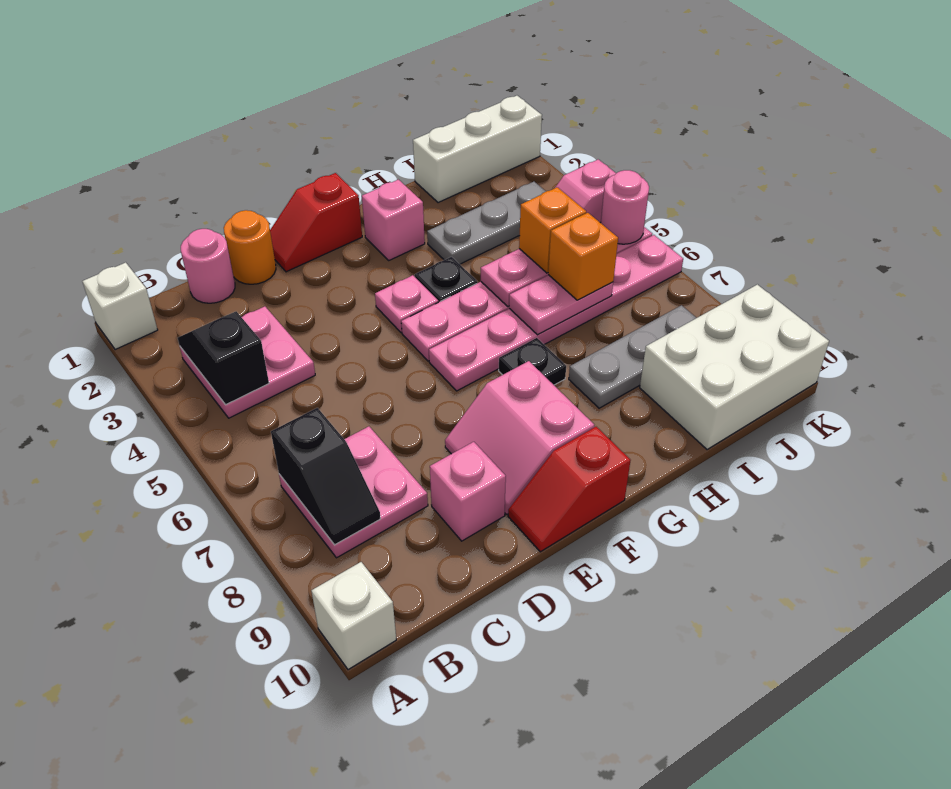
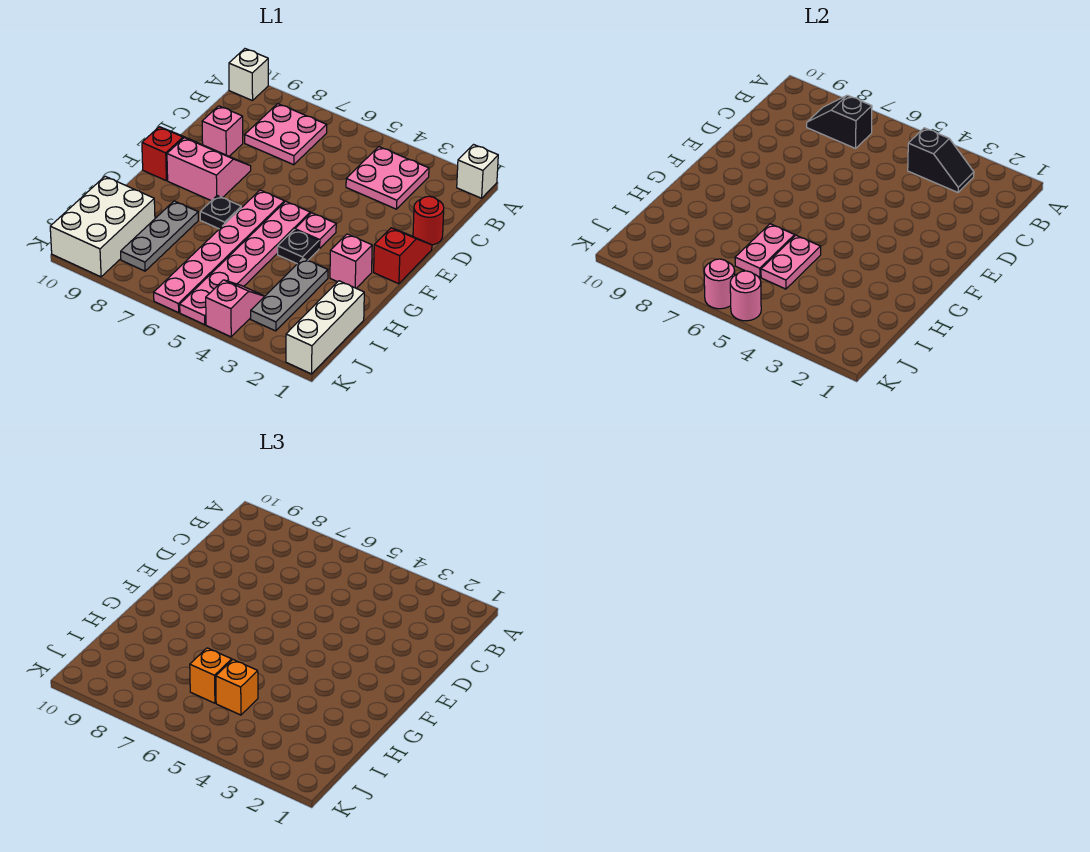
pink 1x1 round brick [181,229,235,303] -> pink 1x1 round brick moved to [704,259,735,309]
orange 1x1 round brick [224,210,276,284] -> red 1x1 round brick [413,196,444,245]

